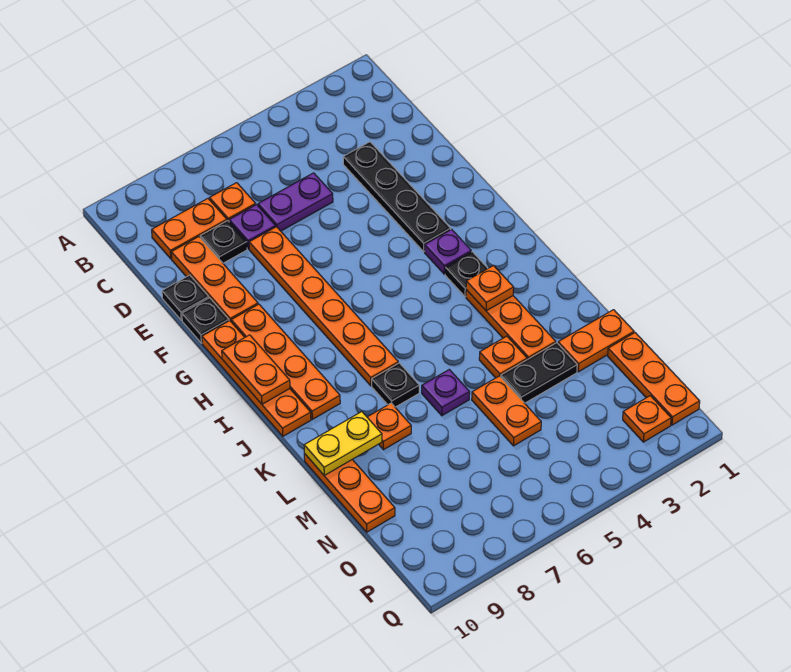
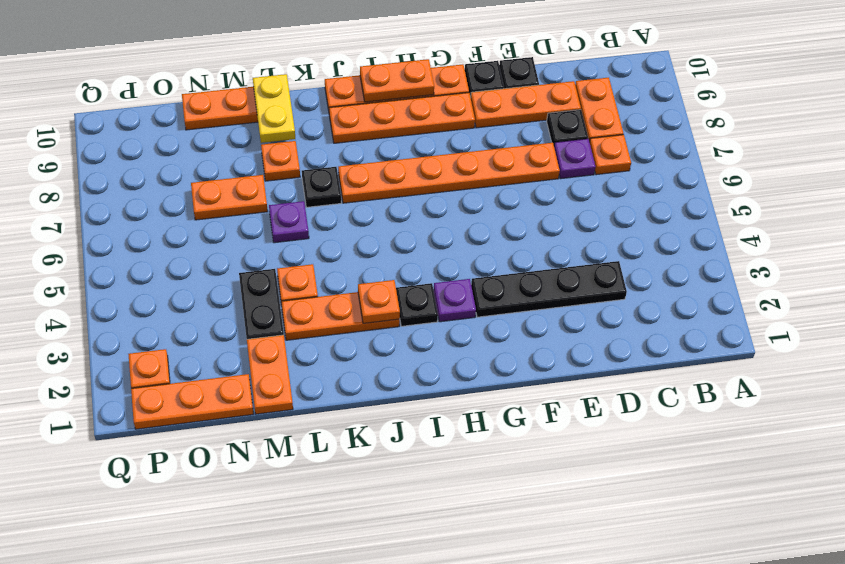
purple 1x2 plate [258,173,333,231] -> none
orange 1x2 plate [472,376,541,446] -> orange 1x2 plate moved to [191,175,268,220]

